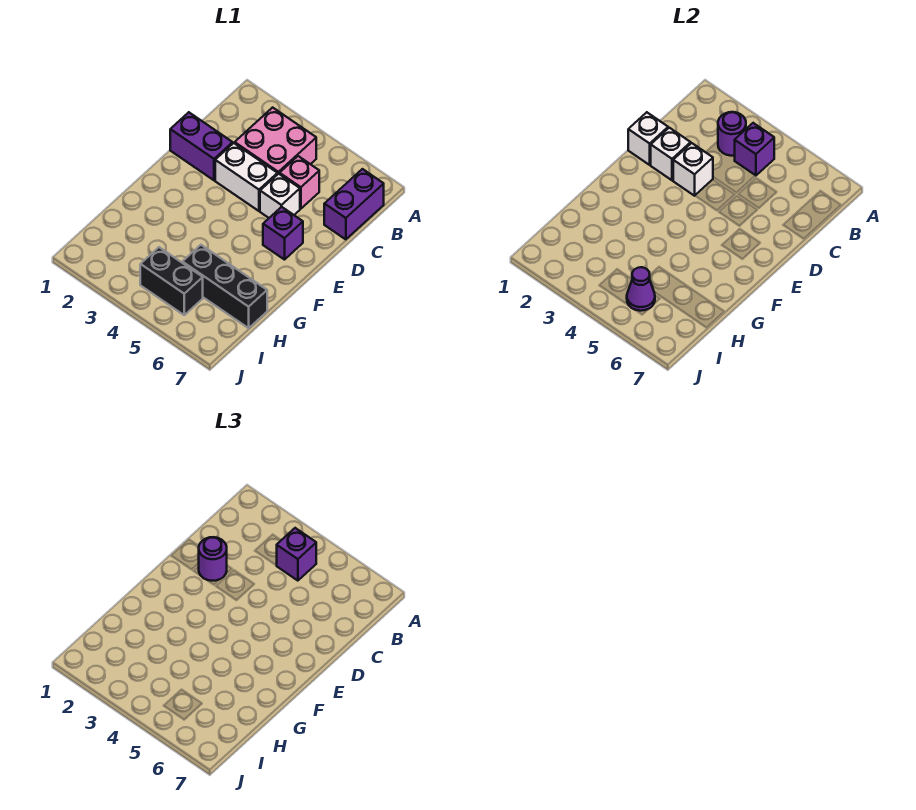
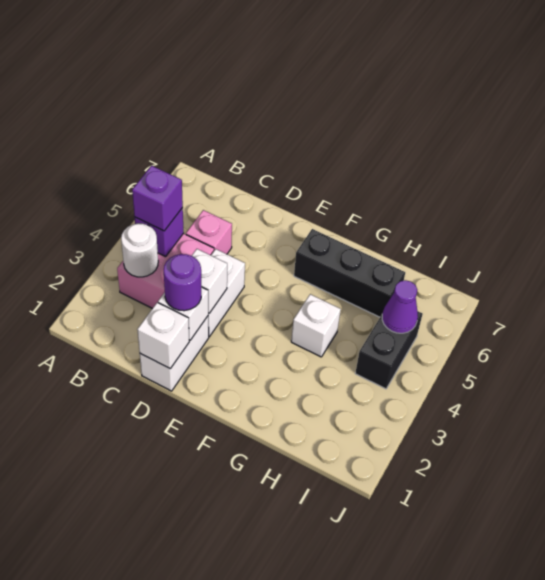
purple 1x1 round brick [718,112,746,156] -> white 1x1 round brick [121,223,158,277]
purple 1x2 brick [324,169,384,239] -> none
purple 1x2 brick [170,112,233,180] -> white 1x2 brick [140,316,209,391]
white 1x1 brick [260,174,300,218] -> white 1x1 brick moved to [291,294,341,357]
purple 1x1 brick [263,207,303,260] -> none
black 1x3 brick [182,245,267,328] -> black 1x3 brick turned to [294,229,405,317]

